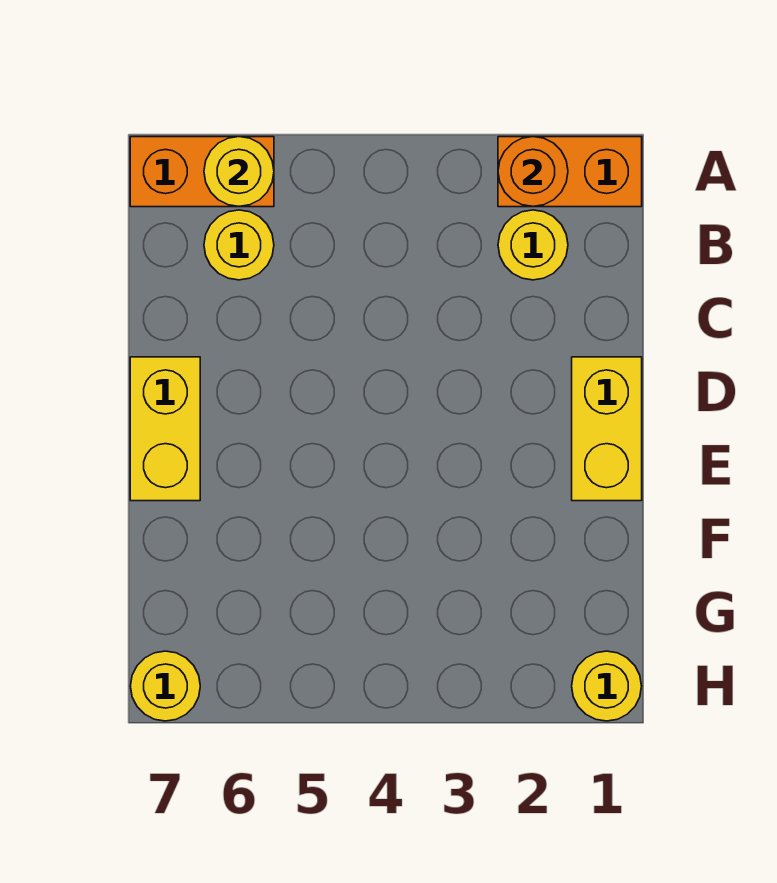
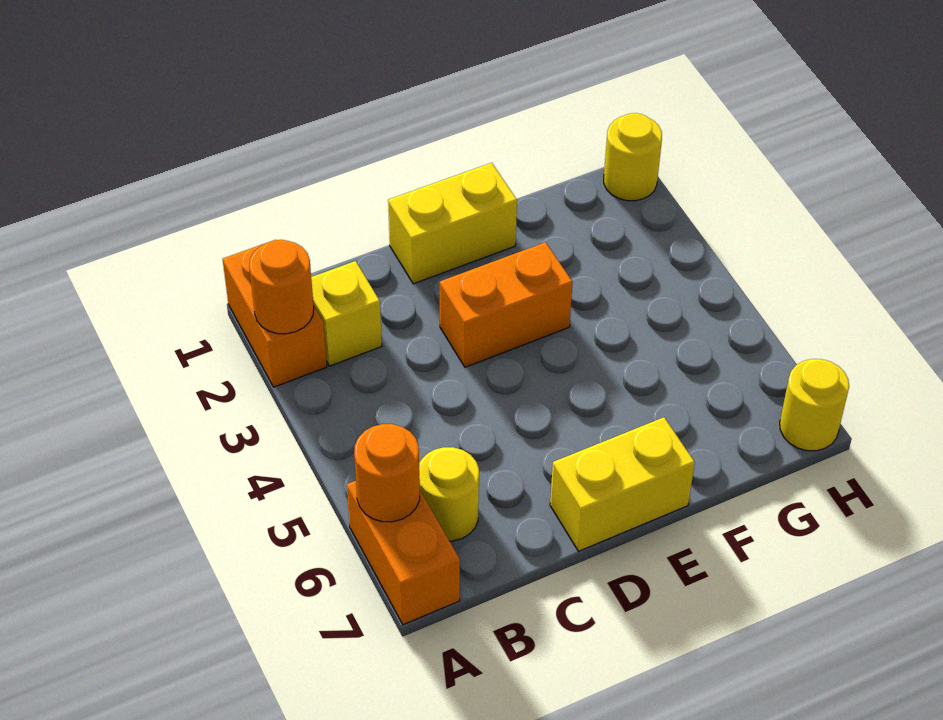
yellow 1x1 round brick [204,137,274,206] -> orange 1x1 round brick [354,424,420,522]
yellow 1x1 round brick [498,210,568,280] -> yellow 1x1 brick [311,261,382,366]
none -> orange 1x2 brick [440,242,573,367]

